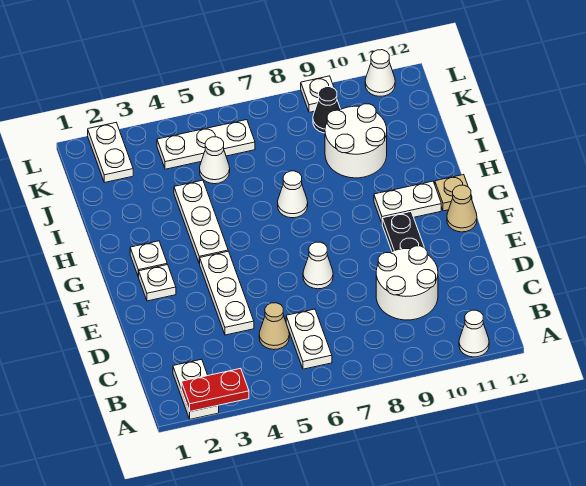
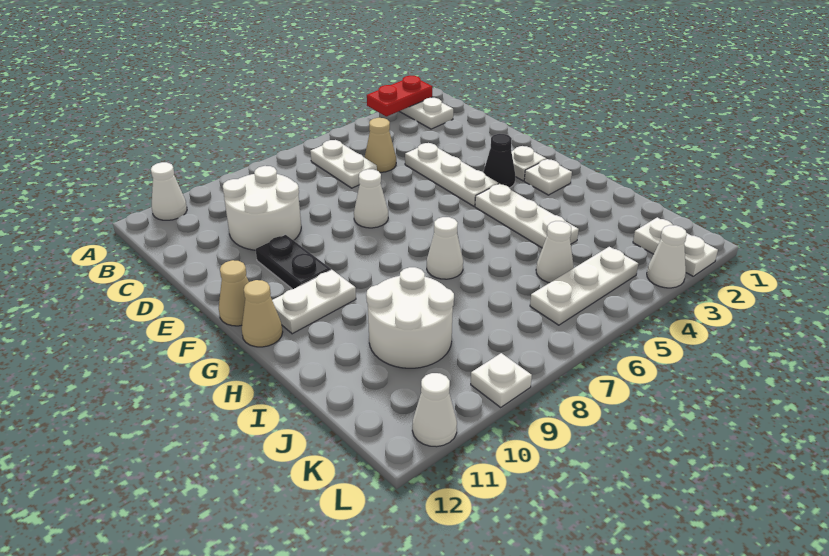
tan 1x1 plate [435,175,472,211] -> tan 1x1 cone [242,280,283,347]
black 1x1 cone [313,87,341,133] -> black 1x1 cone moved to [483,134,515,188]
none -> white 1x1 cone [647,225,687,288]

